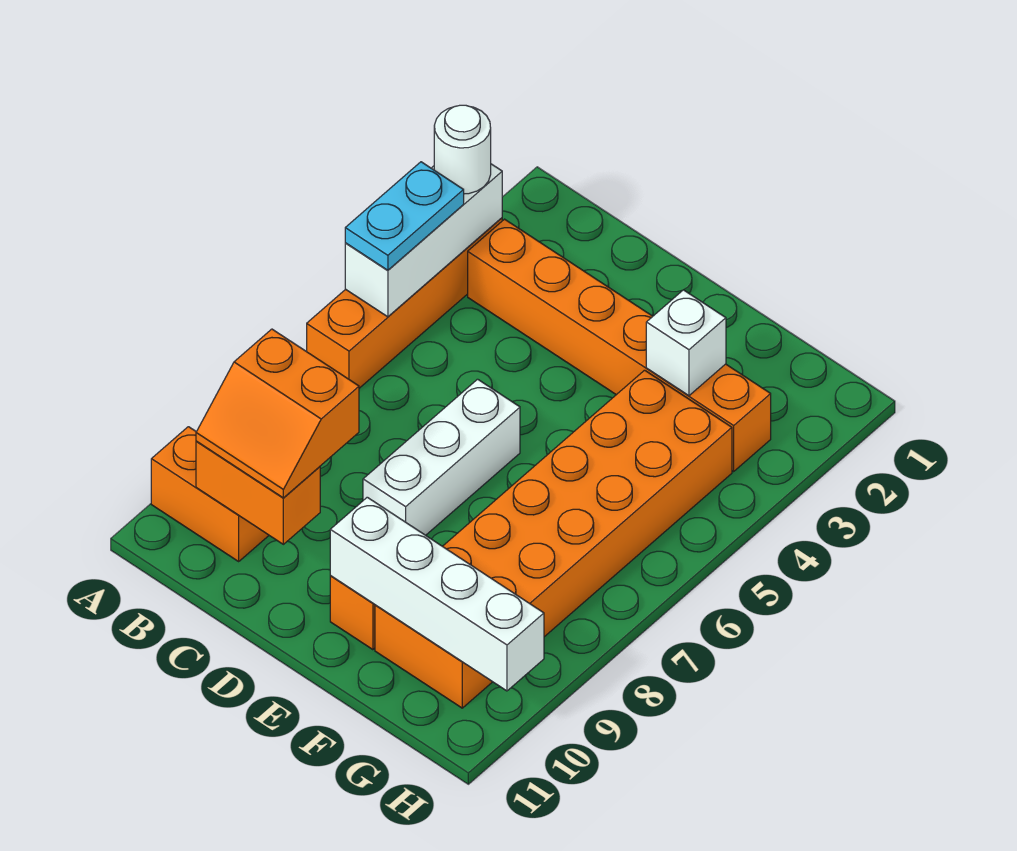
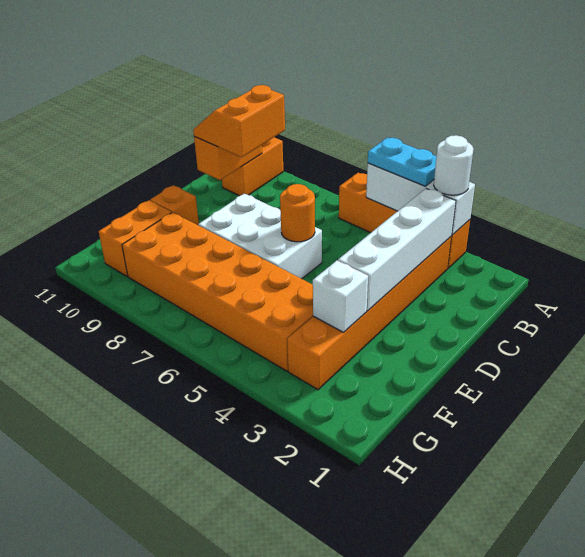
white 1x3 brick [363,379,520,535] -> white 2x3 brick [198,194,322,279]
none -> orange 1x1 round brick [280,184,315,242]
white 1x4 brick [330,497,544,691] -> white 1x4 brick moved to [338,189,456,311]

